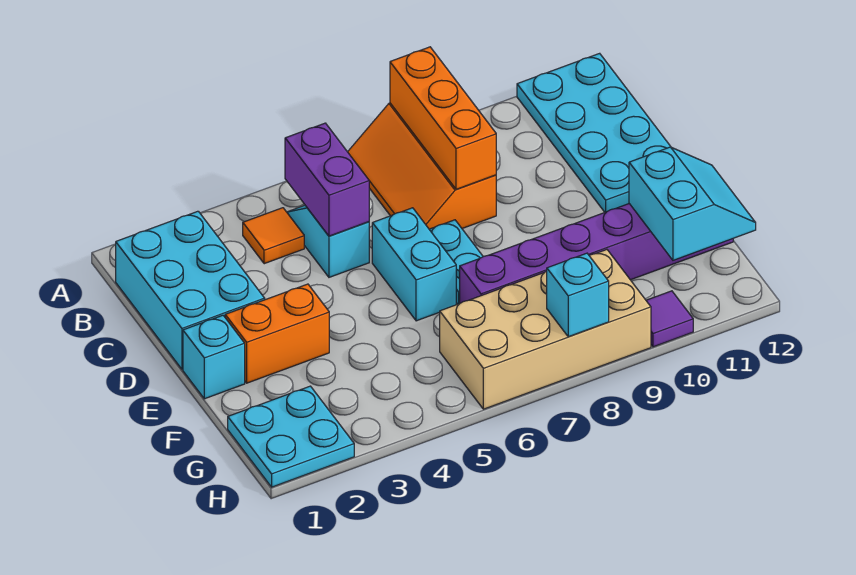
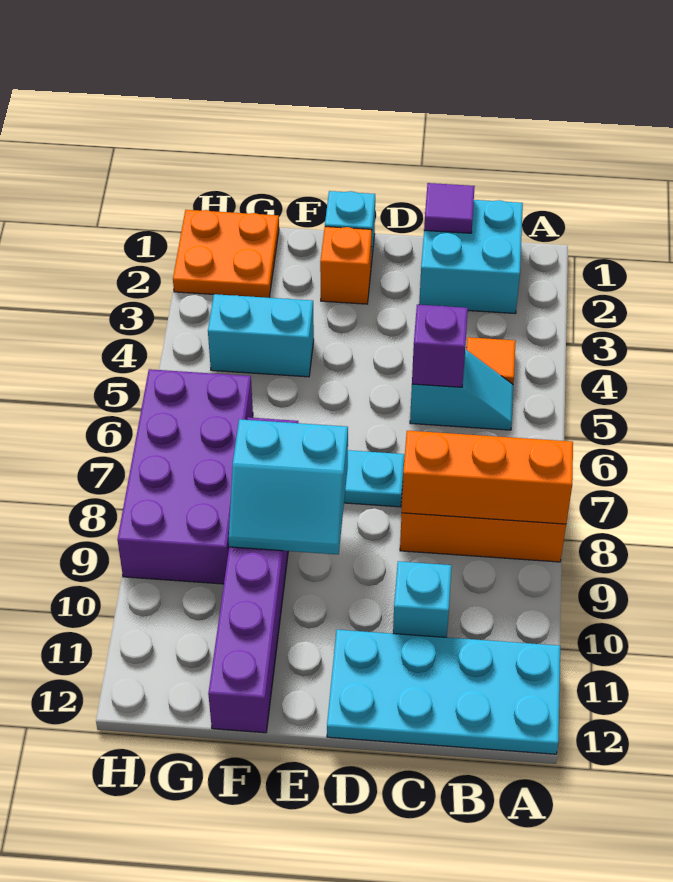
cyan 2x3 brick [116,211,265,369] -> cyan 2x2 brick [419,200,523,314]
purple 1x2 brick [285,123,369,236] -> purple 1x1 brick [412,305,468,387]
cyan 1x2 brick [372,208,456,321] -> cyan 1x2 brick moved to [208,294,314,377]
orange 1x2 brick [225,284,329,383] -> orange 1x1 brick [320,227,372,304]
cyan 2x2 slope [629,147,756,260] -> cyan 2x2 slope moved to [229,419,348,554]
cyan 2x2 plate [228,386,354,487] -> orange 2x2 plate [173,210,279,298]
tan 2x4 brick [440,250,651,409] -> purple 2x4 brick [117,369,253,584]
cyan 1x1 brick [547,253,609,337] -> cyan 1x1 brick moved to [393,561,452,637]
purple 1x1 tile [646,291,693,347] -> purple 1x1 tile moved to [424,183,475,233]

